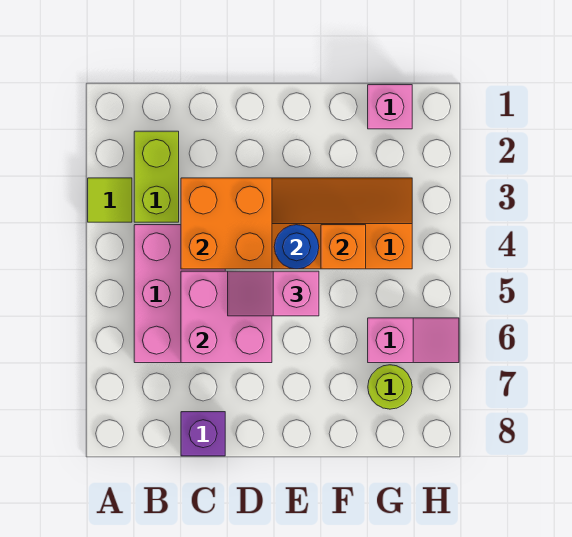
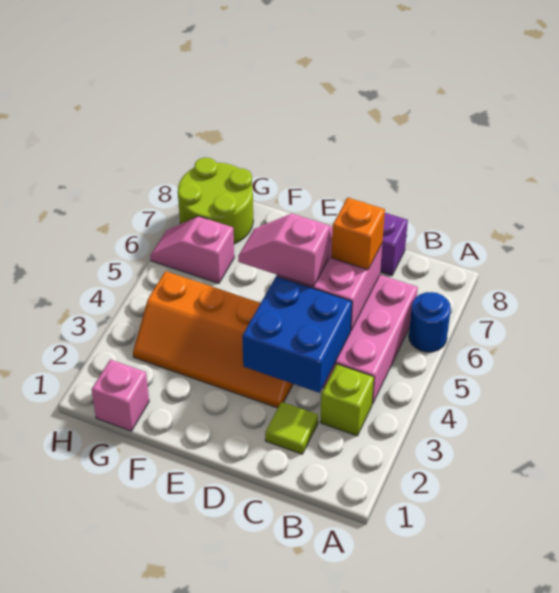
lime 1x1 tile [88,178,132,222] -> lime 1x1 tile moved to [265,402,318,454]
lime 1x2 brick [134,131,179,222] -> lime 1x1 brick [320,364,374,436]
orange 2x2 brick [181,178,272,269] -> blue 2x2 brick [242,276,352,393]
pink 1x2 slope [228,271,319,316] -> pink 1x2 slope turned to [238,214,330,287]
blue 1x1 round brick [274,225,319,269] -> blue 1x1 round brick moved to [409,292,451,352]
orange 1x1 brick [321,225,366,269] -> orange 1x1 brick moved to [331,198,385,270]
lime 1x1 round brick [368,365,412,409] -> lime 2x2 round brick [178,158,253,244]

